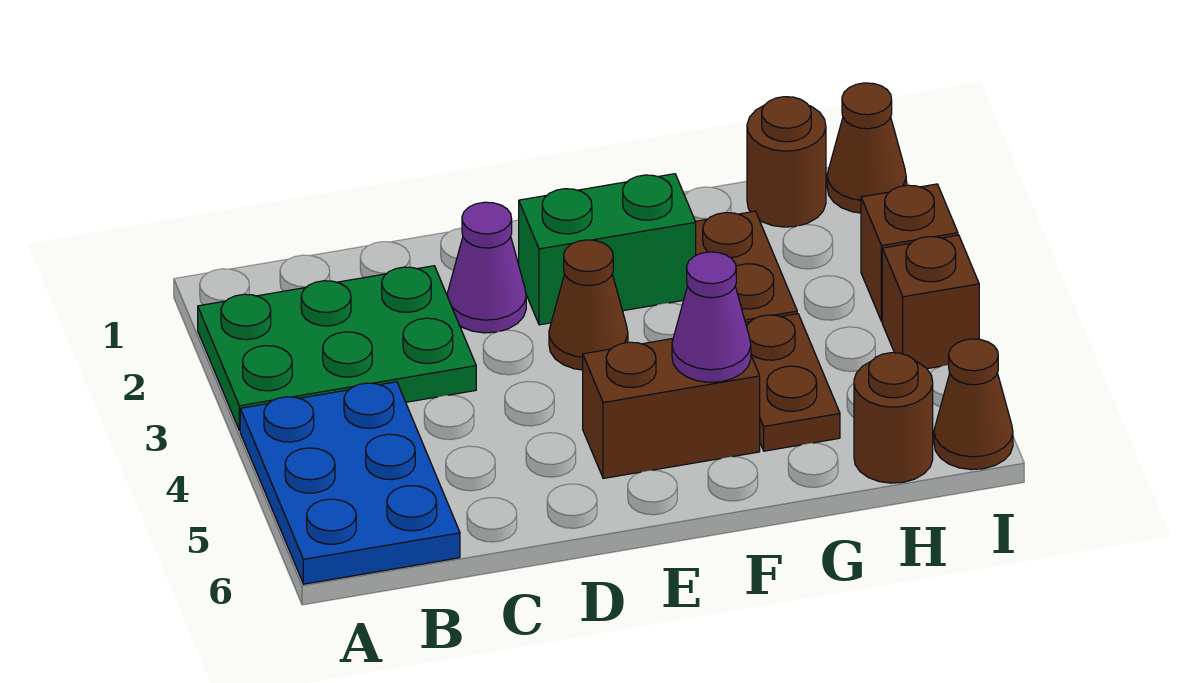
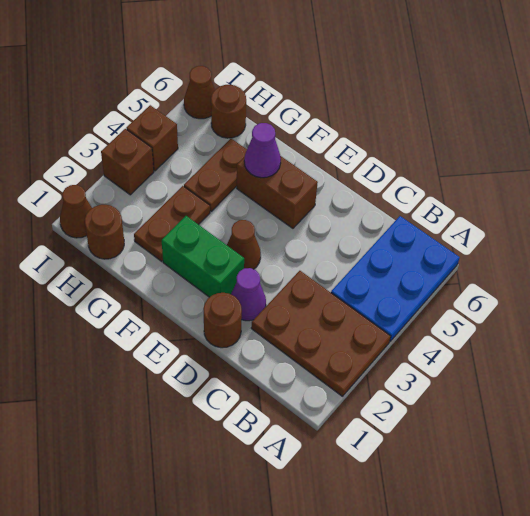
green 2x3 plate [198,266,476,431] -> brown 2x3 plate [251,271,391,396]
none -> brown 1x1 round brick [203,293,242,348]

